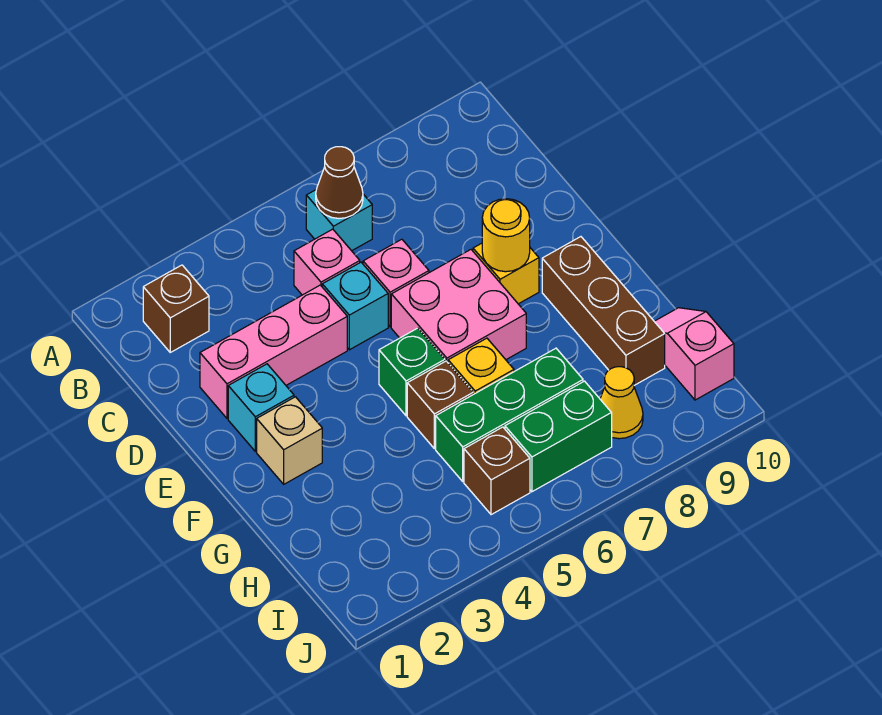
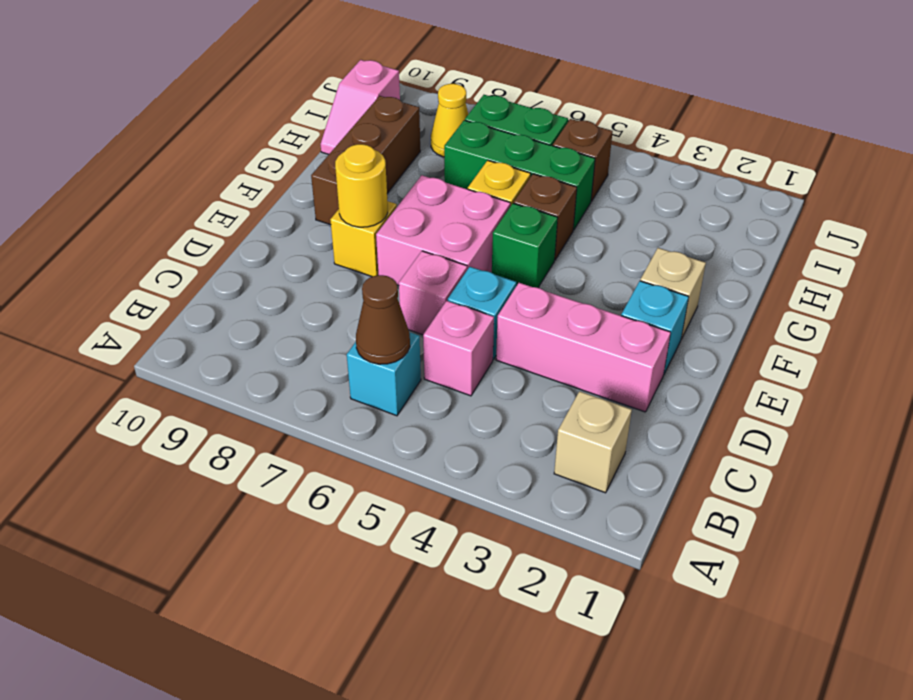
brown 1x1 brick [143,265,209,352] -> tan 1x1 brick [554,391,632,493]

